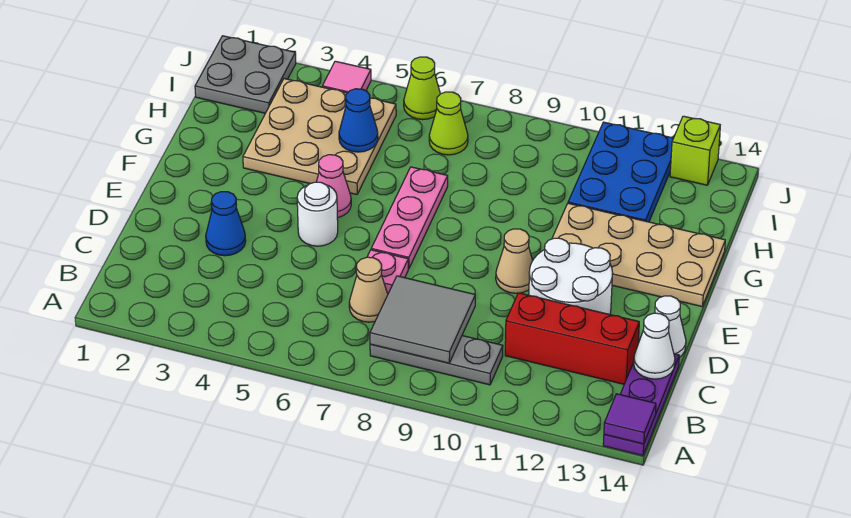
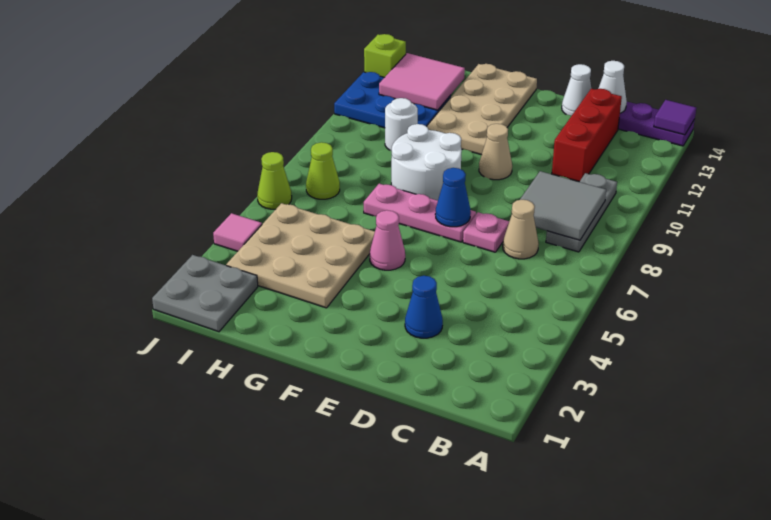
white 2x2 round brick [529,238,613,314] -> white 2x2 round brick moved to [391,124,462,200]
white 1x1 round brick [297,182,338,246] -> white 1x1 round brick moved to [385,98,418,151]
blue 1x1 cone [339,89,378,152] -> blue 1x1 cone moved to [435,168,471,227]
none -> pink 2x2 tile [379,53,465,110]

